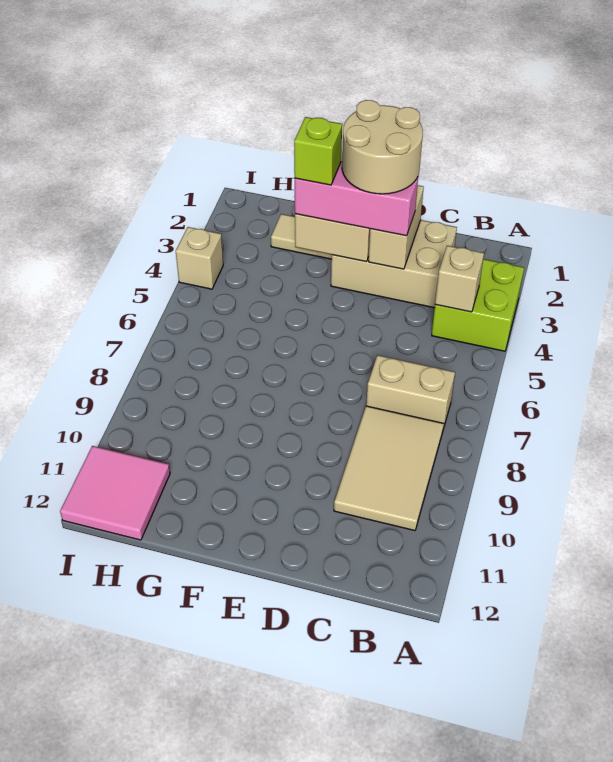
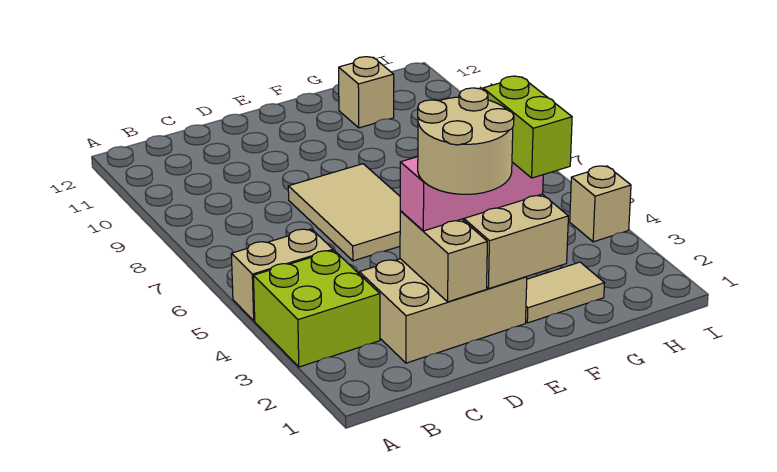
tan 1x1 brick [435,246,484,312] -> tan 1x1 brick moved to [339,57,394,128]
tan 1x2 brick [366,355,455,429] -> tan 1x2 brick moved to [231,229,333,321]
tan 2x3 tile [334,406,444,531] -> tan 2x3 tile moved to [288,164,400,261]
lime 1x1 brick [294,117,342,185] -> lime 1x2 brick [483,76,572,178]
pink 2x2 tile [60,446,170,540] -> none

